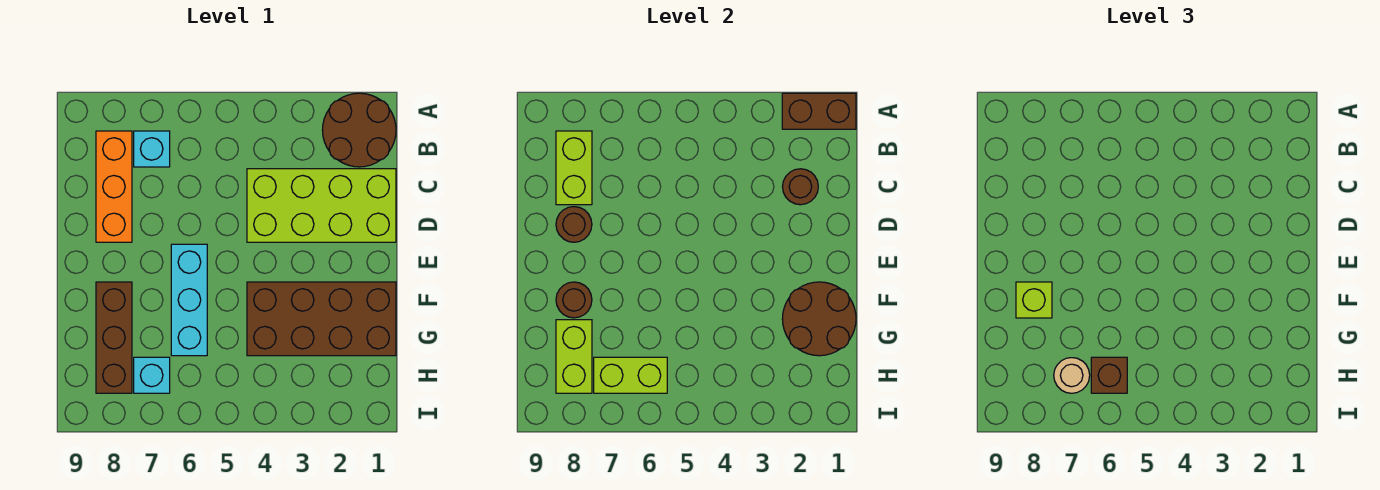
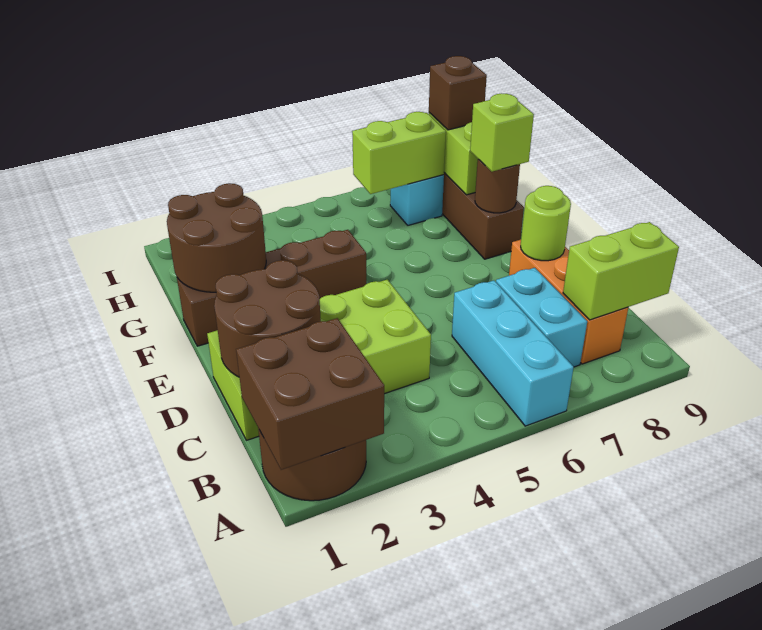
brown 1x2 brick [782,93,856,129] -> brown 2x2 brick [236,318,384,470]
cyan 1x1 brick [134,131,170,167] -> cyan 1x2 brick [496,268,587,367]
lime 1x2 brick [556,131,592,205] -> lime 1x2 brick turned to [563,222,679,320]
brown 1x1 round brick [782,169,818,205] -> brown 2x2 round brick [214,260,321,377]
brown 1x1 round brick [556,207,592,242] -> lime 1x1 round brick [521,186,571,261]
cyan 1x3 brick [171,244,207,356] -> cyan 1x3 brick moved to [452,281,574,426]
brown 2x4 brick [247,282,396,356] -> brown 1x4 brick [177,230,367,346]
brown 1x1 brick [1091,357,1127,393] -> brown 1x1 brick moved to [429,56,487,130]
tan 1x1 round brick [1054,358,1090,393] -> none

